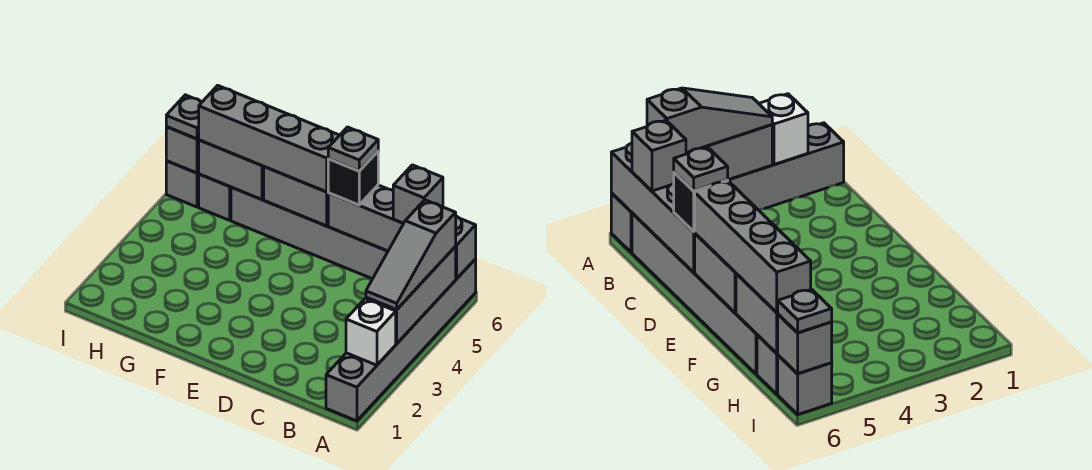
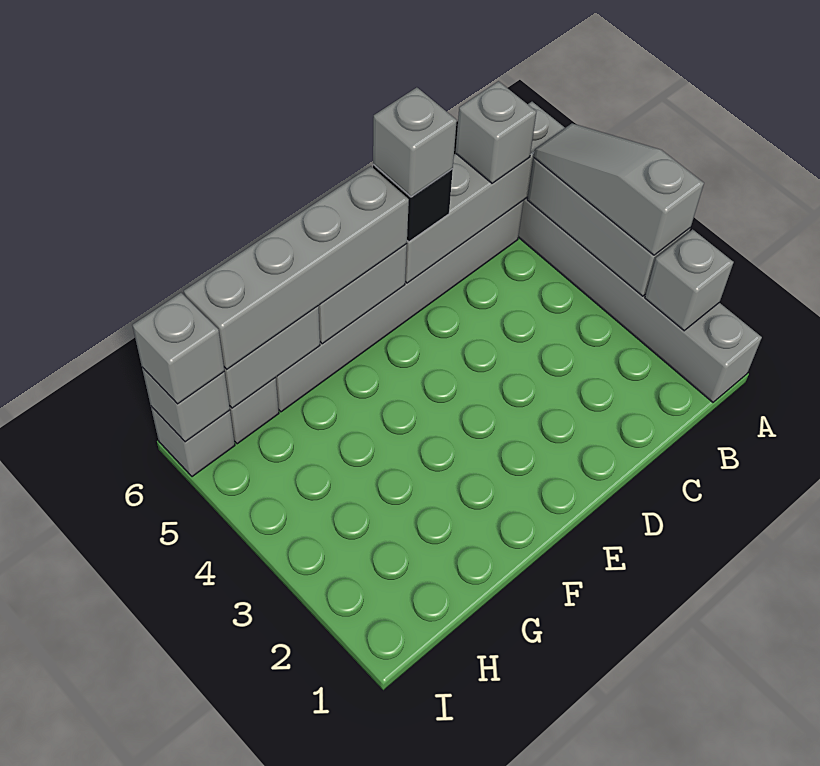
white 1x1 brick [346,299,396,365] -> grey 1x1 brick [645,229,733,331]
grey 1x3 slope [366,200,456,310] -> grey 1x3 slope turned to [534,123,704,255]
grey 1x1 plate [328,127,378,171] -> grey 1x1 brick [373,87,457,197]
grey 1x1 plate [166,95,202,139] -> grey 1x1 brick [132,293,224,404]

